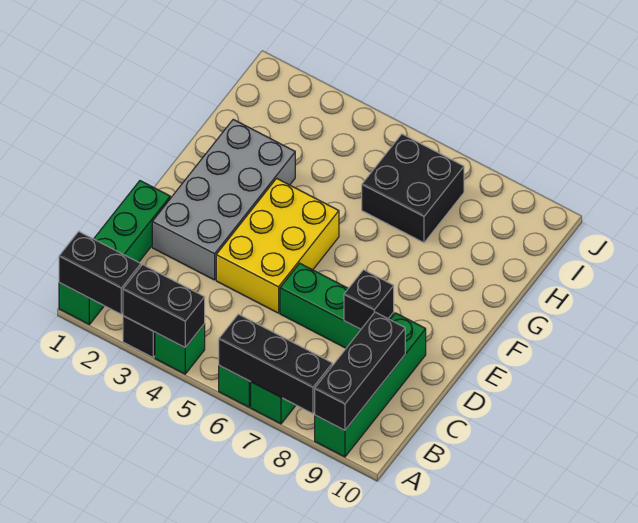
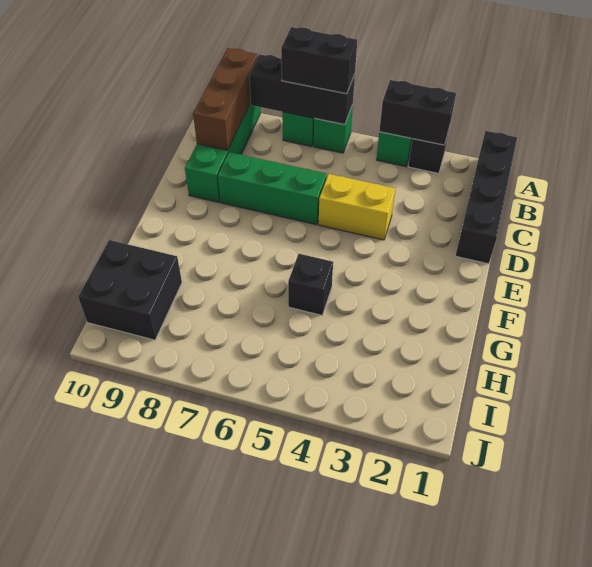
green 1x4 brick [59,181,170,324] -> black 1x4 brick [455,131,517,264]
black 1x2 brick [59,231,141,314] -> black 1x2 brick moved to [281,27,357,94]
black 1x3 brick [315,312,405,430] -> brown 1x3 brick [193,48,258,150]
grey 2x4 brick [152,119,295,280] -> none
yellow 2x3 brick [216,178,339,313] -> yellow 1x2 brick [319,174,395,240]
black 1x1 brick [344,270,394,329] -> black 1x1 brick moved to [288,254,333,315]
black 2x2 brick [362,134,464,243] -> black 2x2 brick moved to [78,240,182,340]

